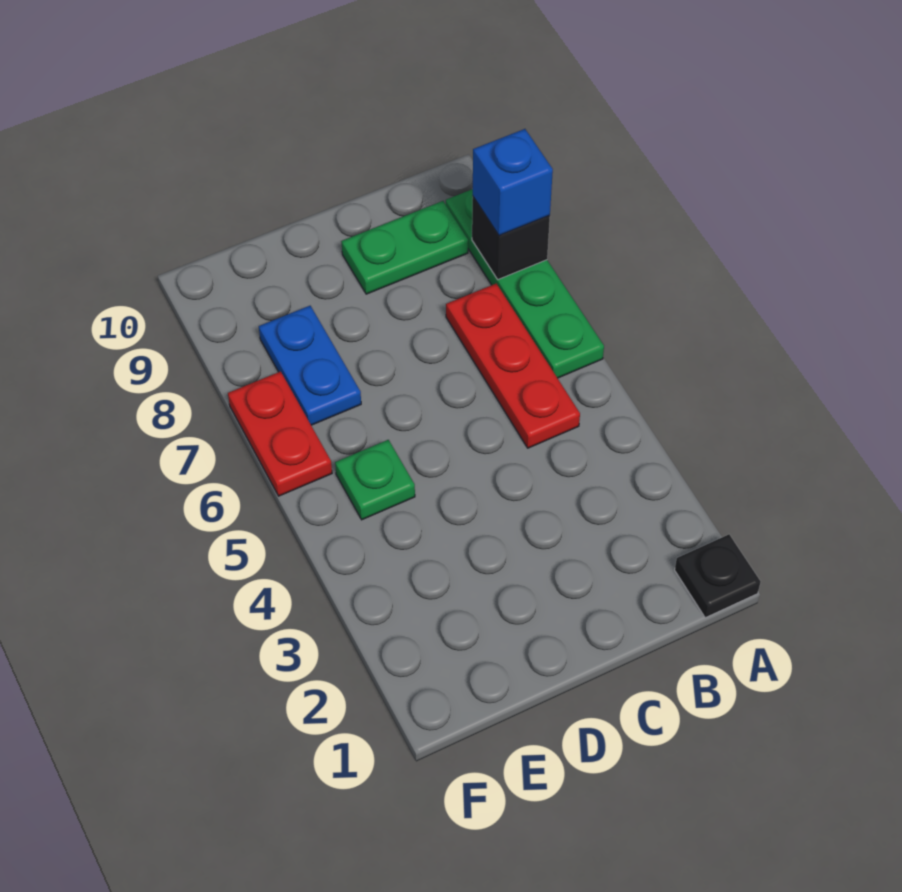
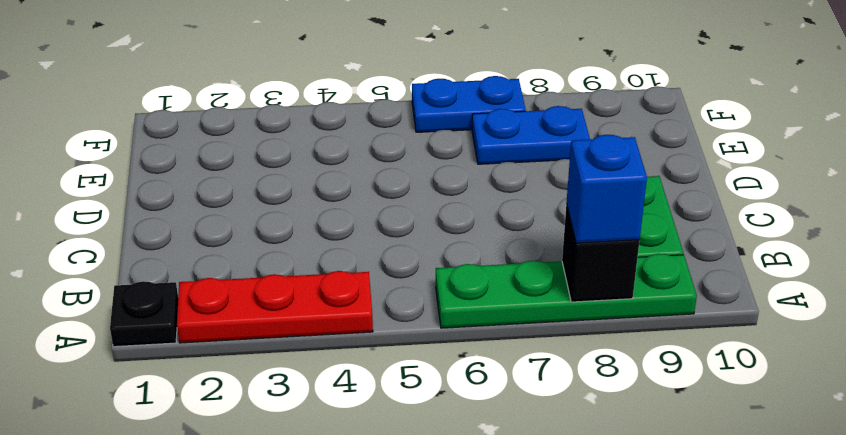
red 1x3 plate [446,284,580,448] -> red 1x3 plate moved to [177,271,373,343]
green 1x1 plate [335,440,415,520] -> none
red 1x2 plate [228,371,332,496] -> blue 1x2 plate [412,76,526,132]

